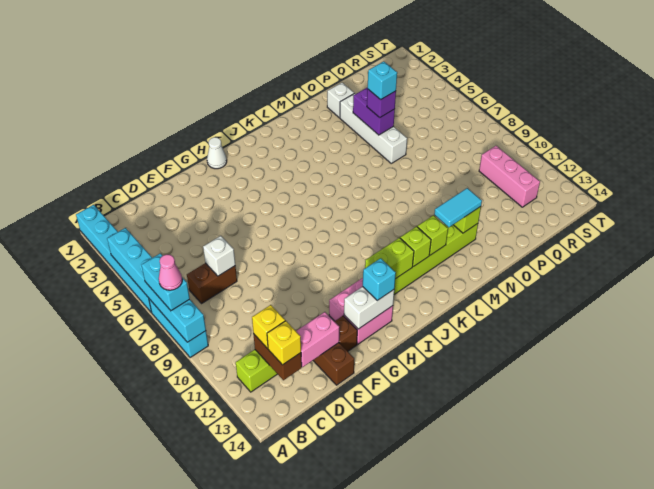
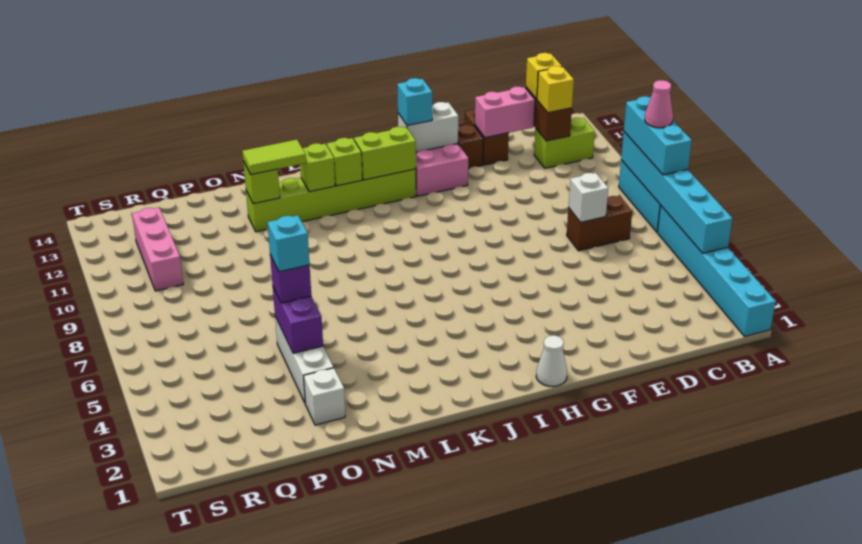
cyan 1x2 brick [142,253,190,311] -> cyan 1x3 brick [624,96,692,175]
cyan 1x2 tile [434,188,482,227] -> lime 1x2 tile [242,140,306,175]
white 1x4 brick [340,93,407,163] -> white 1x3 brick [275,317,334,403]

